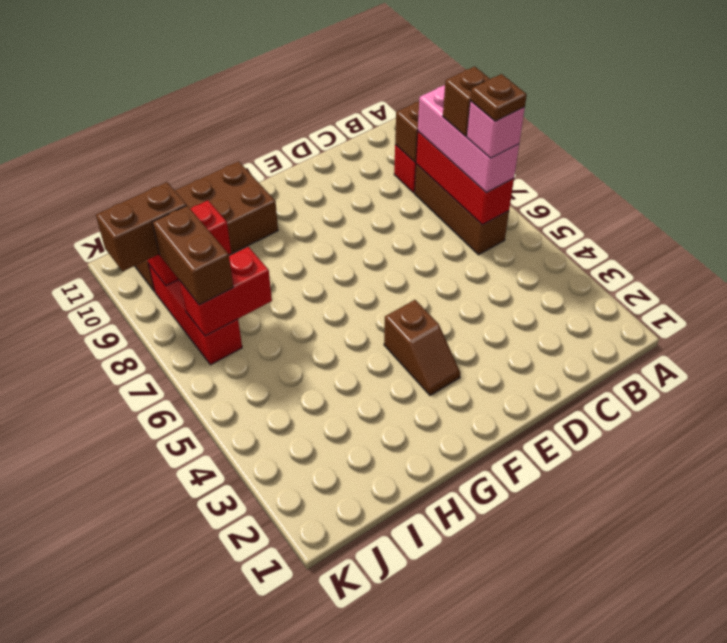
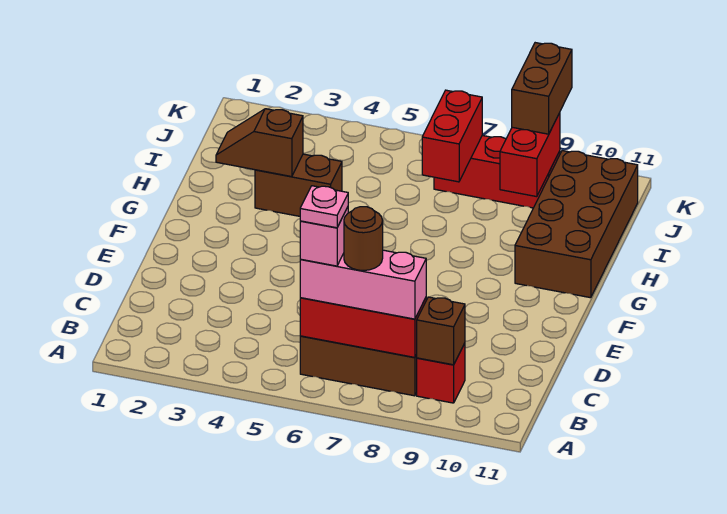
brown 1x1 plate [470,74,527,121] -> pink 1x1 plate [300,186,348,228]
brown 1x1 brick [443,67,490,136] -> brown 1x1 round brick [344,207,383,271]
brown 1x2 slope [384,300,460,395] -> brown 1x2 slope moved to [216,109,303,177]
brown 1x2 brick [153,206,233,305] -> brown 1x2 brick moved to [255,154,342,216]

